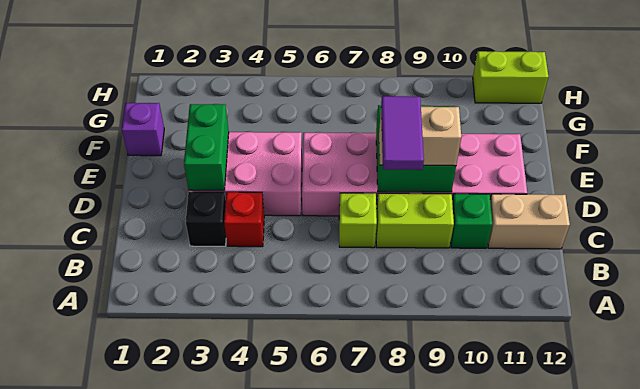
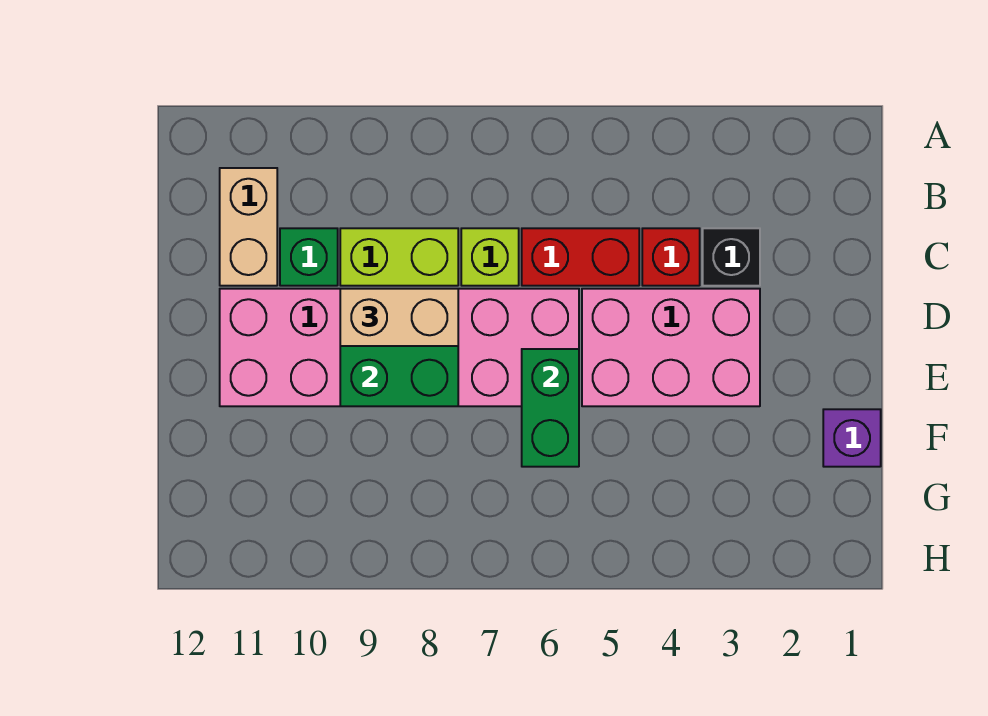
none -> red 1x2 brick [522,228,639,286]
purple 1x2 tile [381,96,424,170] -> none
tan 1x2 brick [488,194,570,249] -> tan 1x2 brick turned to [220,168,277,286]
green 1x2 brick [184,104,229,190] -> green 1x2 brick moved to [522,349,579,467]
lime 1x2 brick [473,51,548,103] -> none

